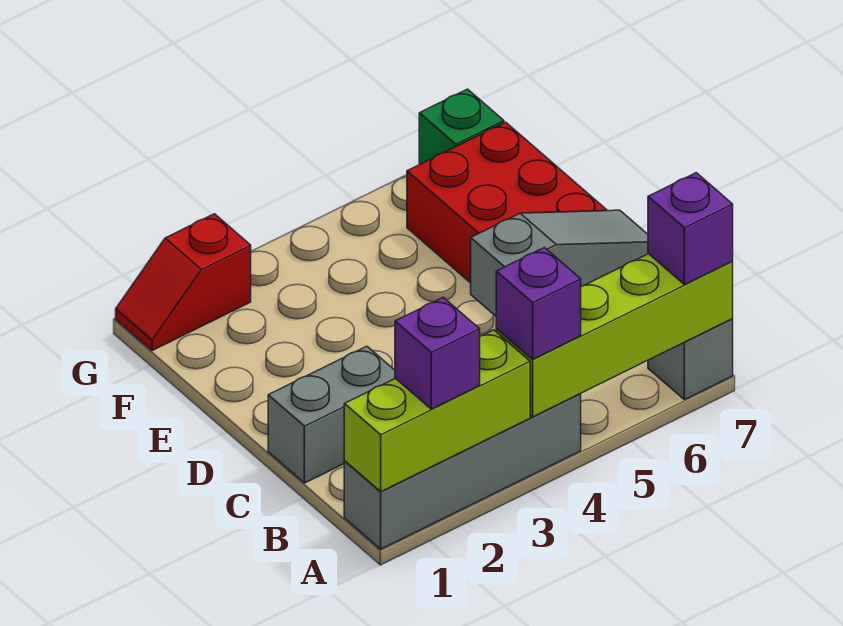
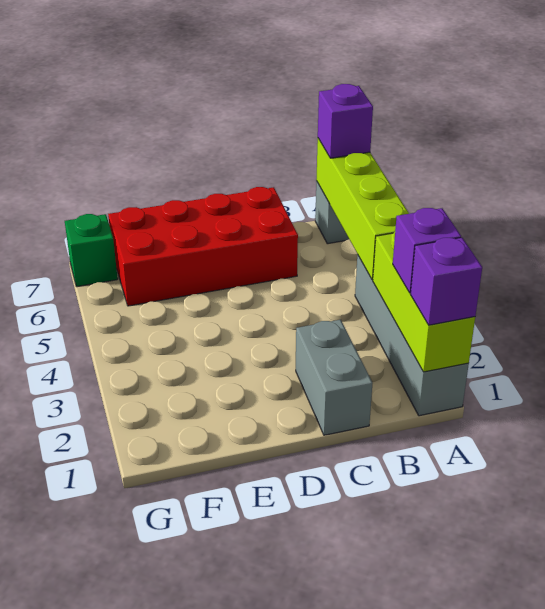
purple 1x1 brick [496,248,581,359] -> purple 1x1 brick moved to [410,238,482,325]
grey 1x3 slope [471,210,648,316] -> none
red 1x2 slope [116,214,251,351] -> none

